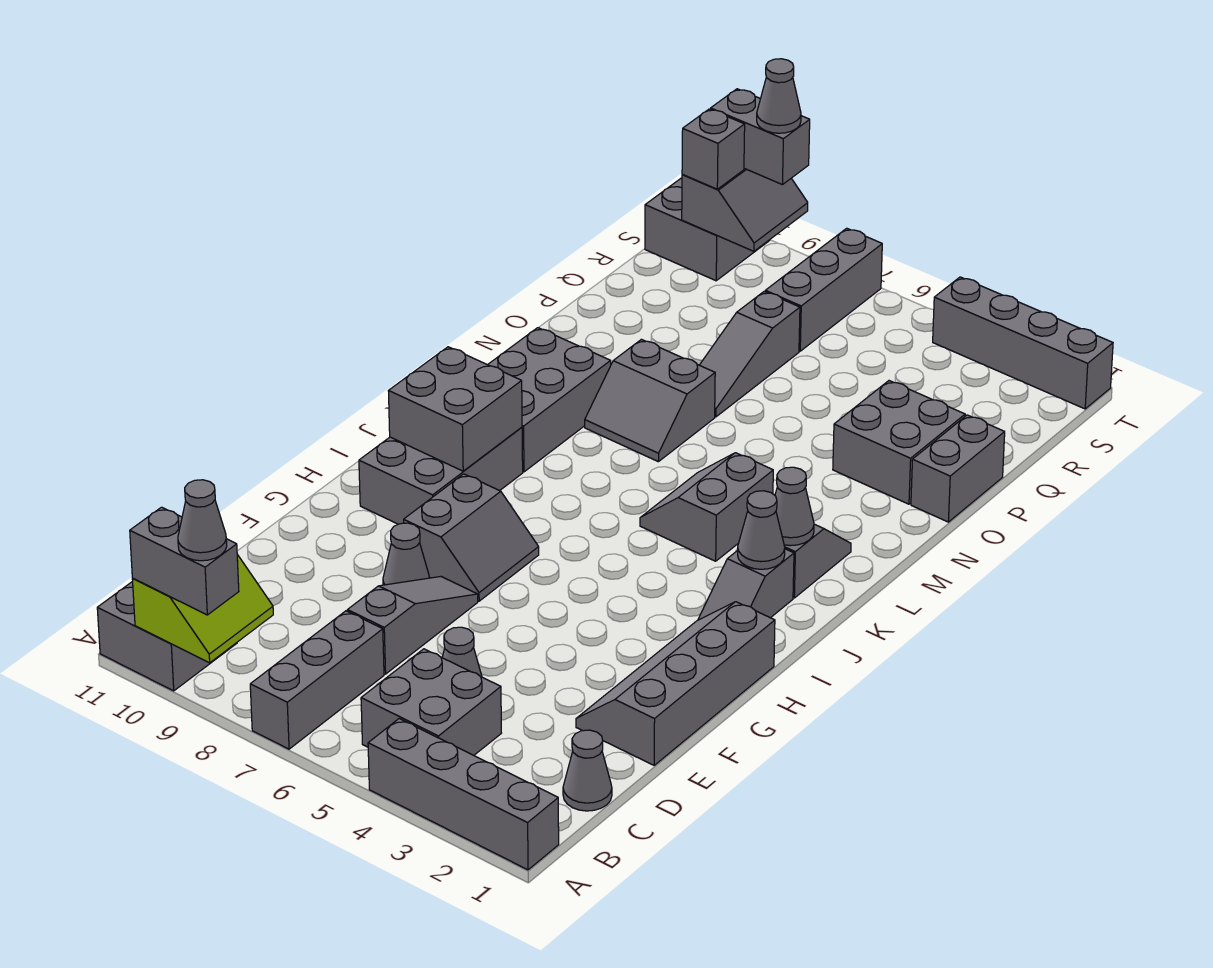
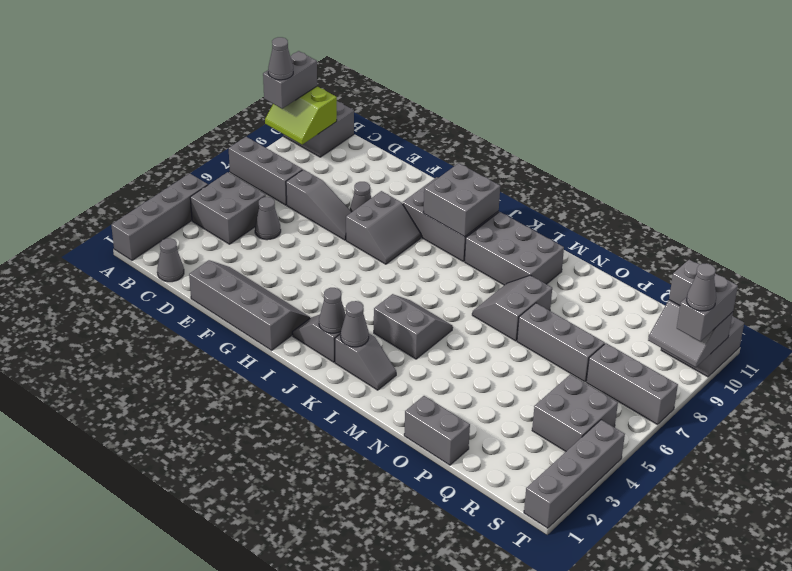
grey 2x2 slope [404,474,539,601] -> grey 2x2 slope turned to [346,191,421,264]
grey 2x2 brick [833,381,965,504] -> grey 2x2 brick moved to [532,374,618,451]
grey 1x3 slope [700,292,800,417] -> grey 1x3 brick [517,303,605,382]

